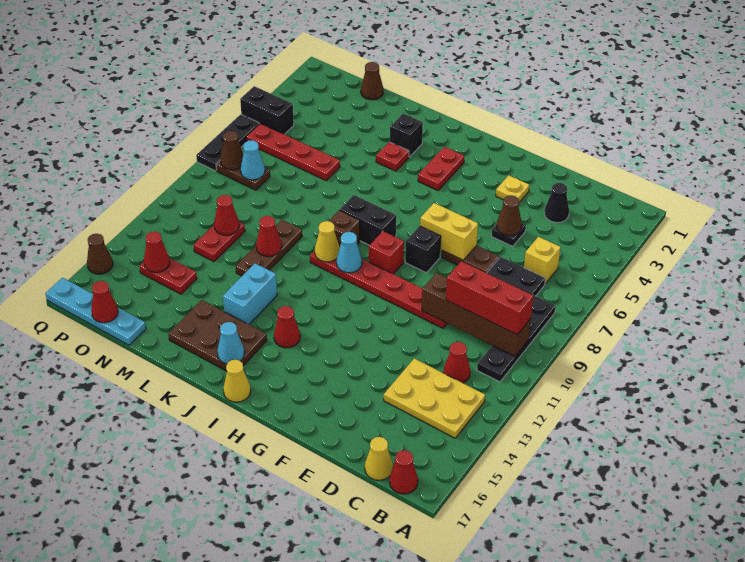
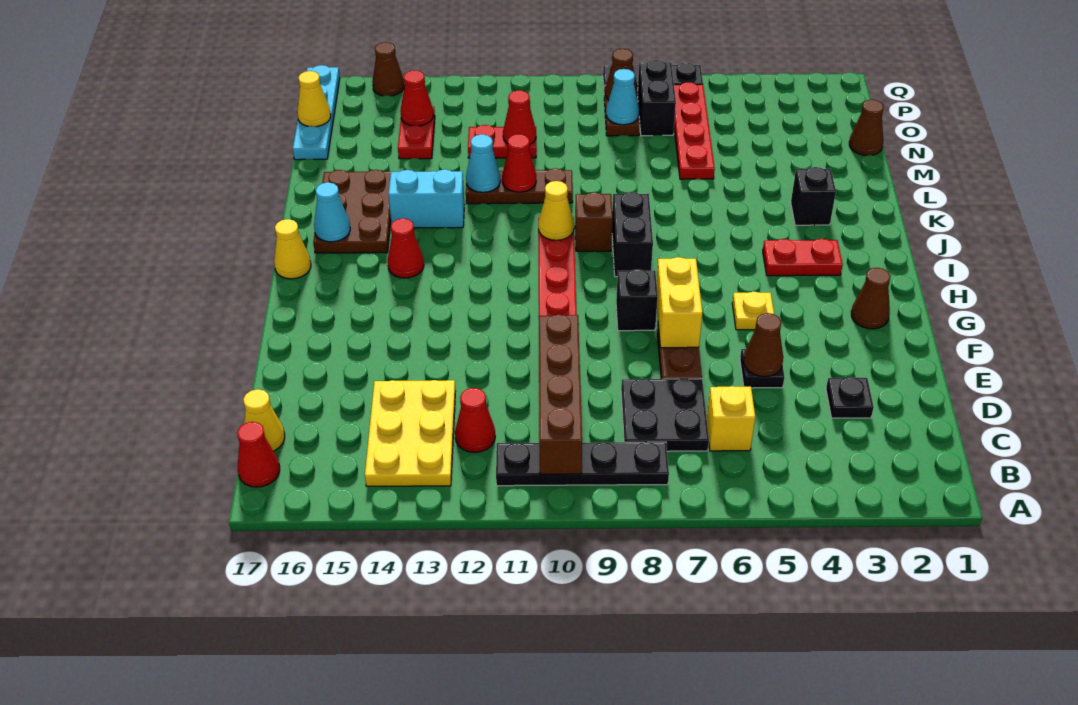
red 1x3 brick [446,261,533,335] -> none
black 1x1 cone [544,183,569,223] -> black 1x1 plate [826,377,874,418]
yellow 1x1 plate [496,175,529,202] -> yellow 1x1 plate moved to [732,291,774,330]
none -> brown 1x1 cone [851,268,891,329]
red 1x1 brick [369,231,404,274] -> none
cyan 1x1 cone [337,232,362,273] -> cyan 1x1 cone moved to [466,134,500,192]
red 1x1 plate [376,142,409,171] -> none
red 1x1 cone [91,281,118,323] -> yellow 1x1 cone [297,71,331,127]
black 1x2 brick [240,86,294,134] -> black 1x2 brick moved to [637,60,676,136]

